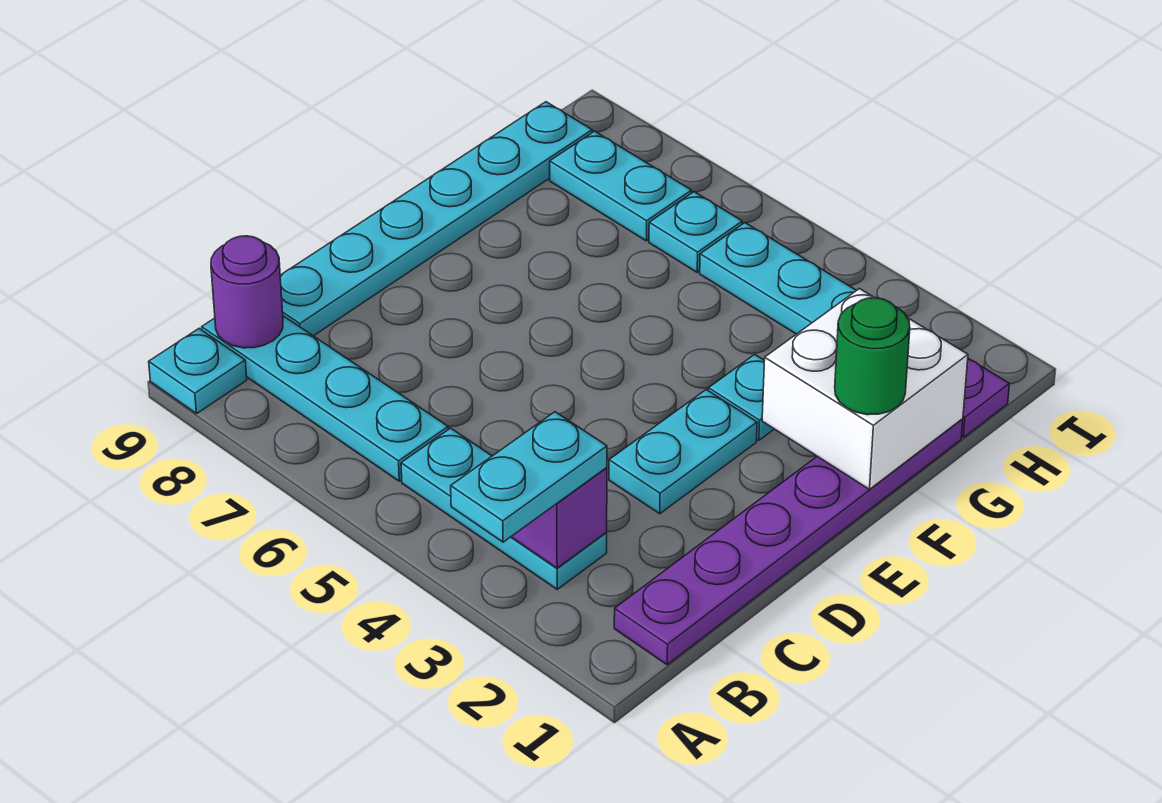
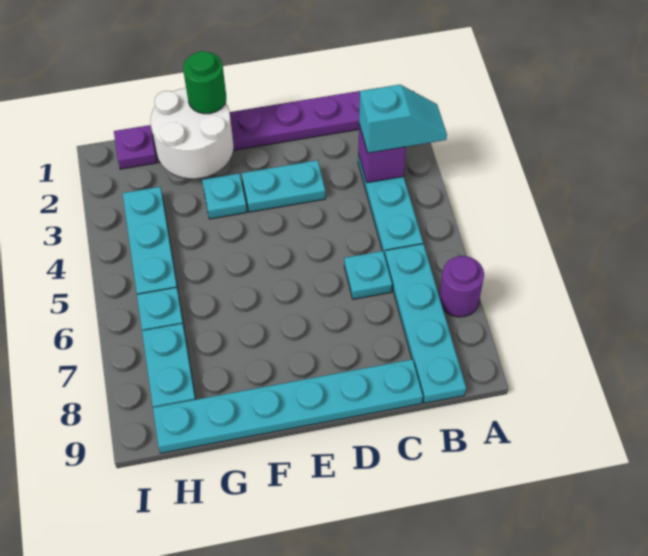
cyan 1x2 plate [451,412,607,542] -> cyan 1x2 slope [359,85,447,153]
cyan 1x1 plate [149,329,247,414] -> cyan 1x1 plate moved to [344,251,392,299]
purple 1x1 round brick [211,236,283,348] -> purple 1x1 round brick moved to [439,256,484,317]
white 2x2 brick [762,289,968,489] -> white 2x2 round brick [151,88,234,179]

